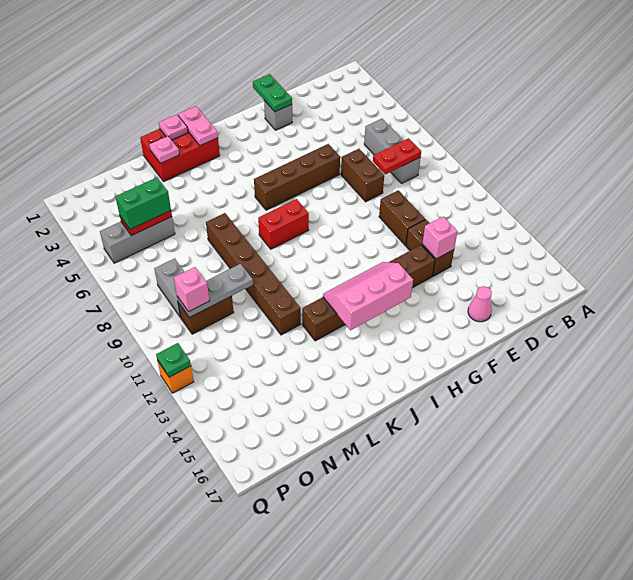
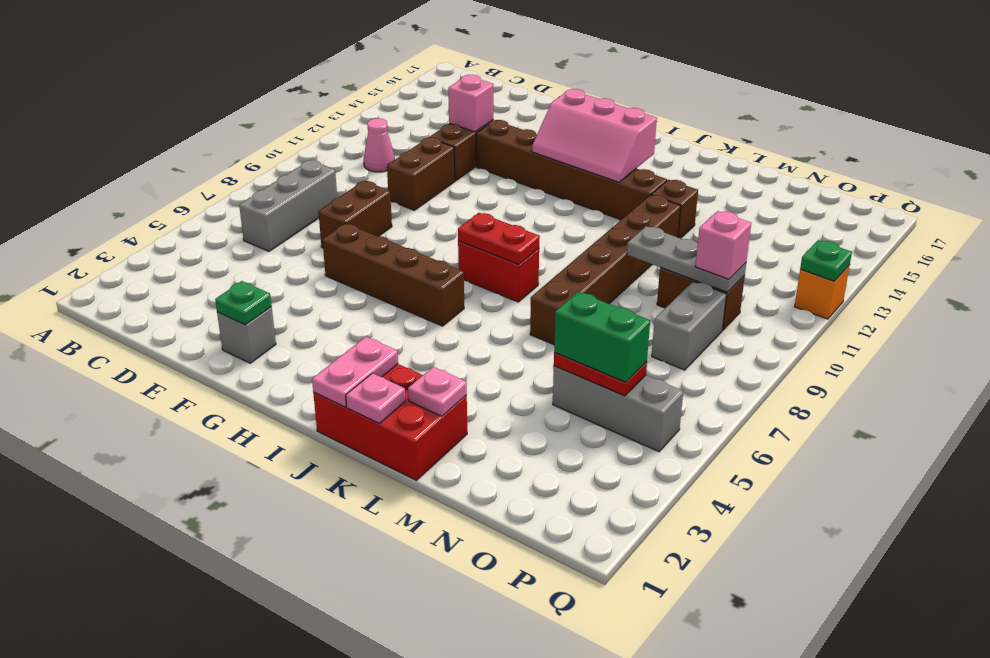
red 1x2 plate [373,138,421,174] -> red 1x2 plate moved to [458,213,540,265]
pink 1x1 cone [468,286,492,322] -> pink 1x1 cone moved to [364,118,395,172]
green 1x2 plate [253,74,292,112] -> green 1x1 plate [215,281,272,325]
none -> brown 1x1 brick [651,180,698,238]

